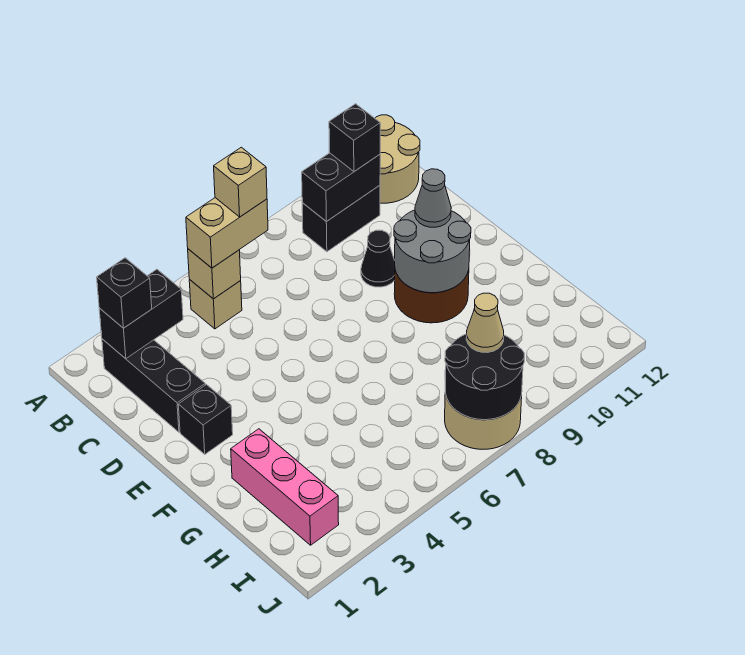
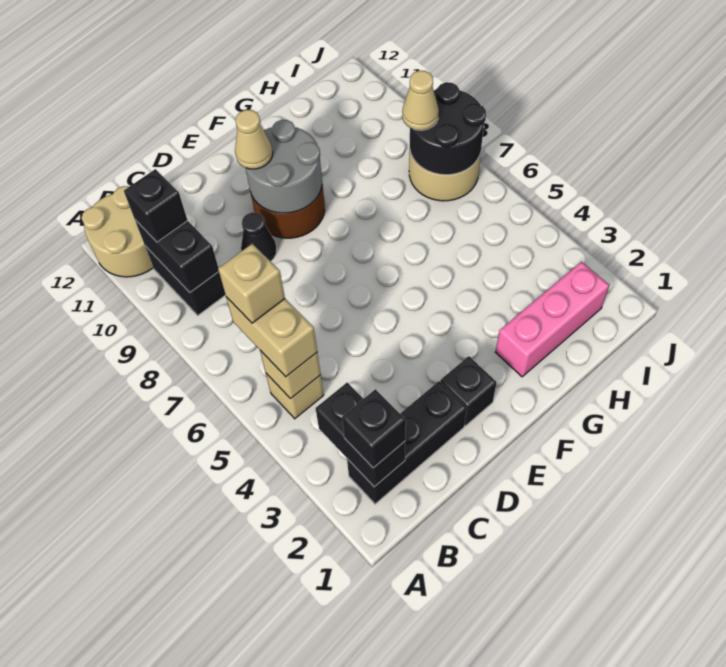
grey 1x1 cone [415,169,451,227] -> tan 1x1 cone [235,110,273,169]

